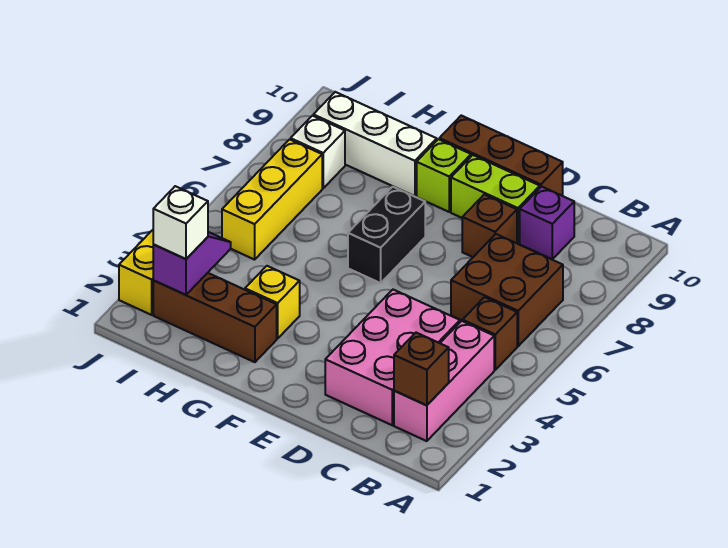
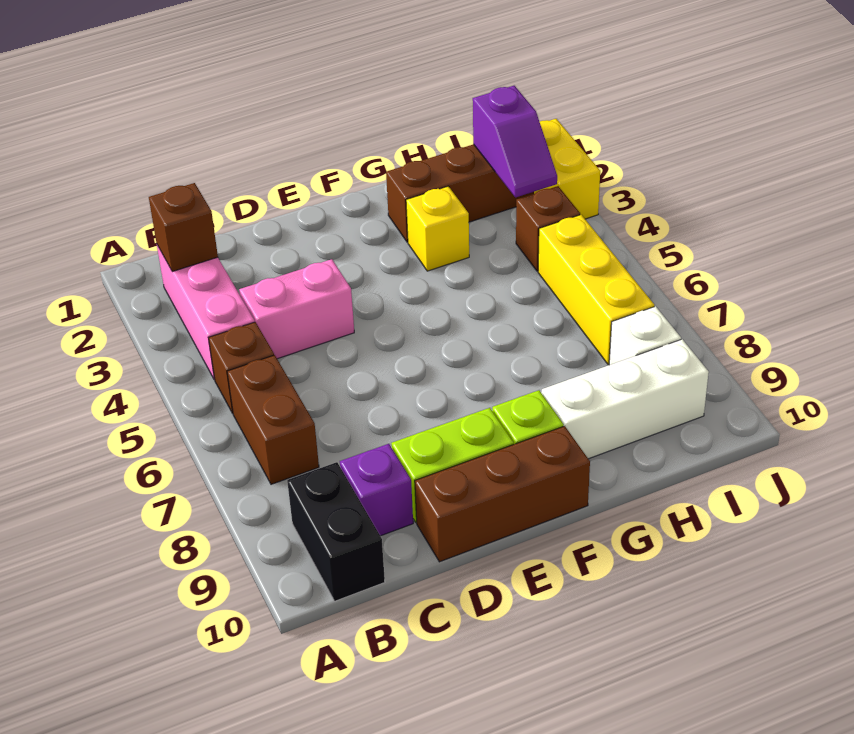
brown 2x2 brick [451,234,563,346] -> brown 1x2 brick [227,355,319,484]
pink 2x3 brick [325,290,460,425] -> pink 1x2 brick [239,259,354,359]
brown 1x1 brick [462,194,517,257] -> brown 1x1 brick moved to [516,186,580,271]
black 1x2 brick [348,187,425,283] -> black 1x2 brick moved to [287,462,385,601]
white 1x1 brick [153,186,208,259] -> none

